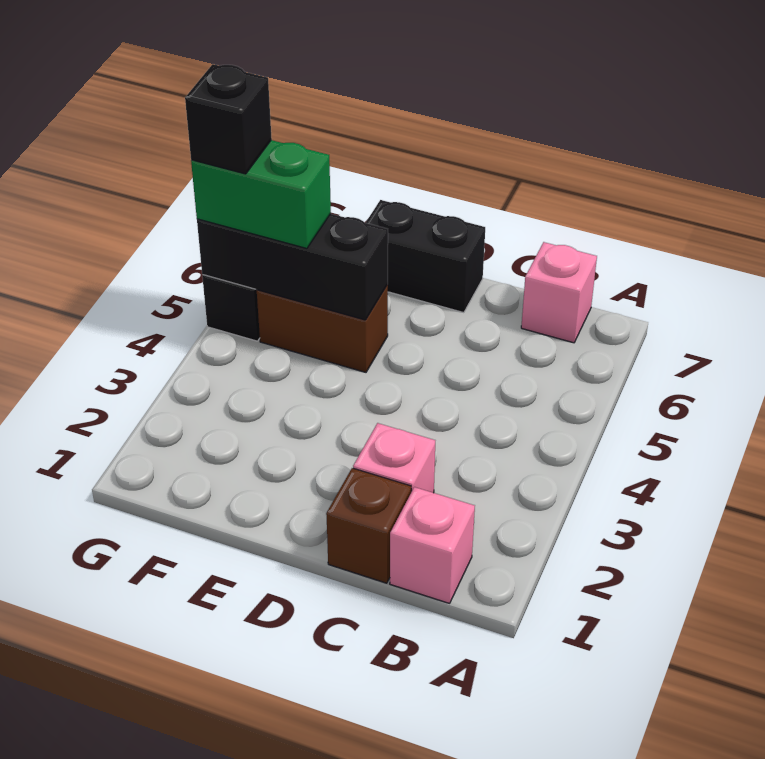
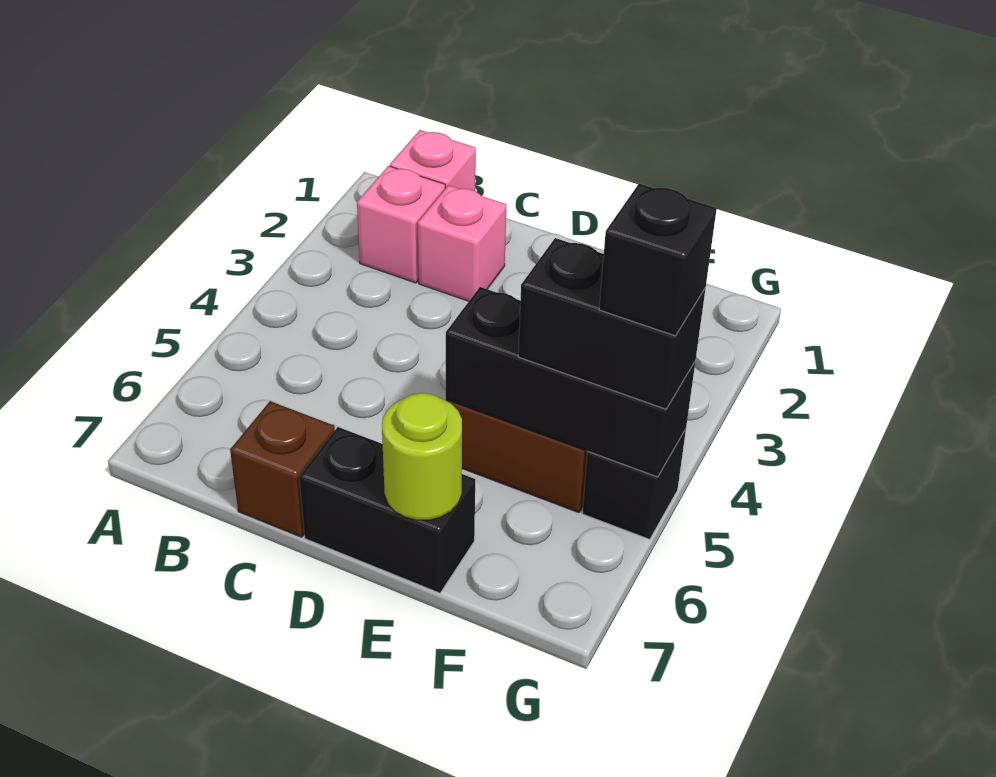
pink 1x1 brick [521,242,597,343] -> pink 1x1 brick moved to [357,166,445,283]
brown 1x1 brick [326,468,411,583] -> brown 1x1 brick moved to [230,401,335,537]
none -> lime 1x1 round brick [382,393,462,520]
green 1x2 brick [191,140,331,248] -> black 1x2 brick [518,238,706,409]

